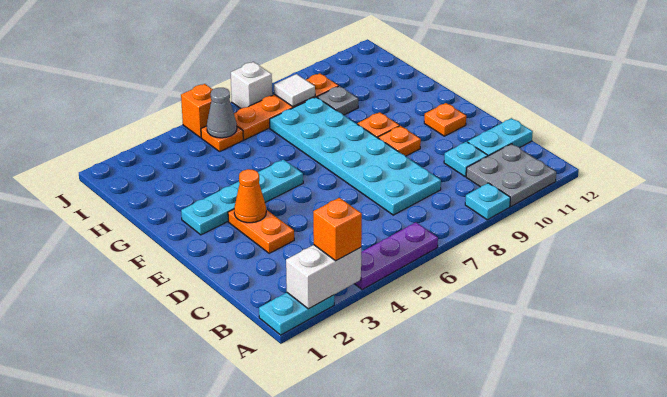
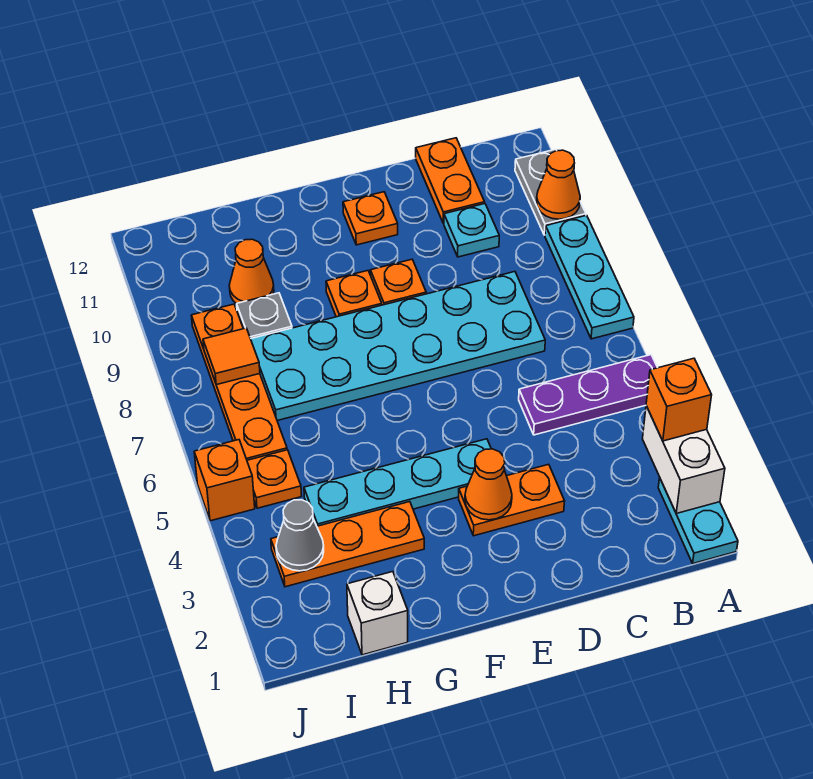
purple 1x3 plate [354,222,438,290] -> purple 1x3 plate turned to [519,355,657,435]
cyan 1x1 plate [465,183,510,220] -> cyan 1x3 plate [545,215,634,339]
grey 2x2 plate [466,144,556,207] -> grey 1x2 plate [515,149,586,235]
none -> orange 1x1 cone [536,150,580,219]
cyan 1x2 plate [468,118,533,156] -> orange 1x2 plate [416,138,485,223]
cyan 1x4 plate [181,160,303,235] -> cyan 1x4 plate turned to [304,439,491,526]
none -> orange 1x3 plate [271,502,424,587]
none -> orange 1x1 cone [229,239,274,304]
grey 1x1 cone [207,88,237,138] -> grey 1x1 cone moved to [276,500,324,571]
white 1x1 tile [274,74,315,106] -> orange 1x1 tile [203,328,260,385]
white 1x1 brick [231,62,272,109] -> white 1x1 brick moved to [347,572,408,655]

